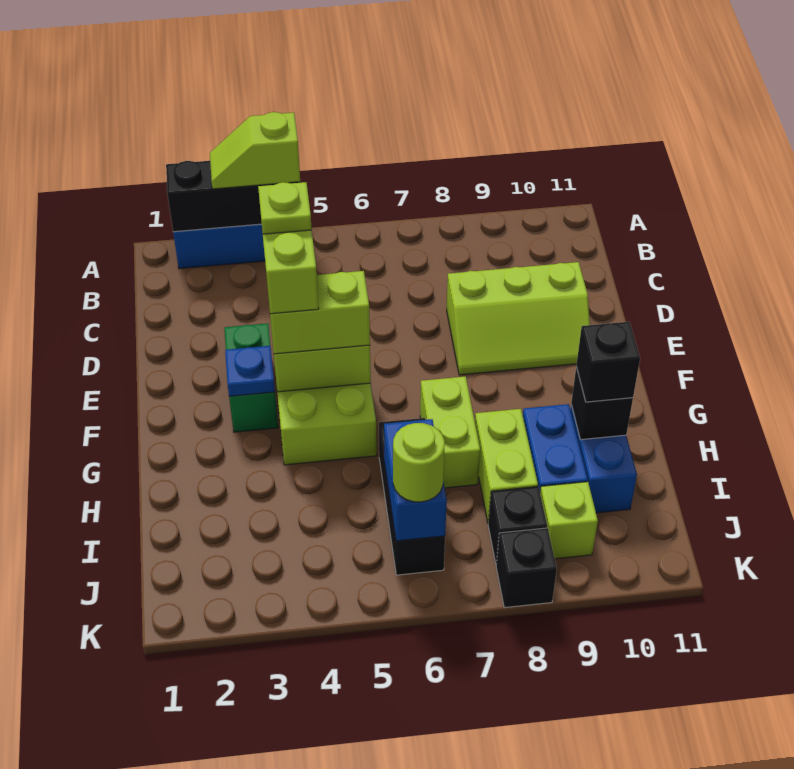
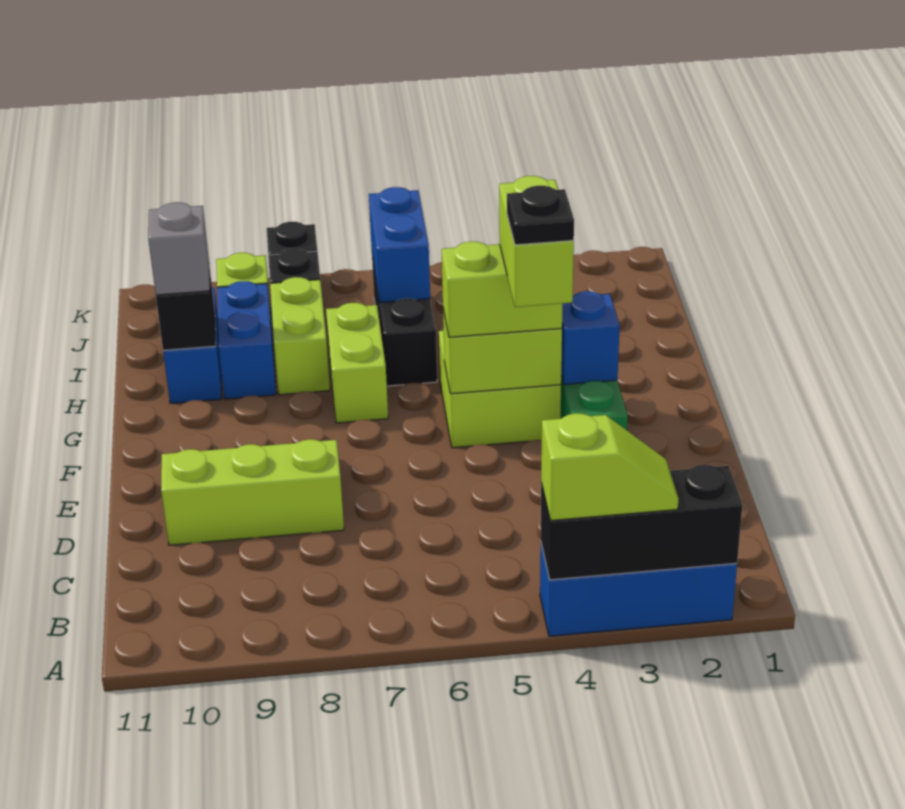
lime 1x1 plate [258,182,312,234] -> black 1x1 plate [507,186,574,245]
blue 1x1 plate [225,346,275,396] -> blue 1x1 brick [561,291,620,384]
black 1x1 brick [576,322,640,402] -> grey 1x1 brick [148,202,210,295]
lime 1x1 round brick [393,423,445,502] -> none

